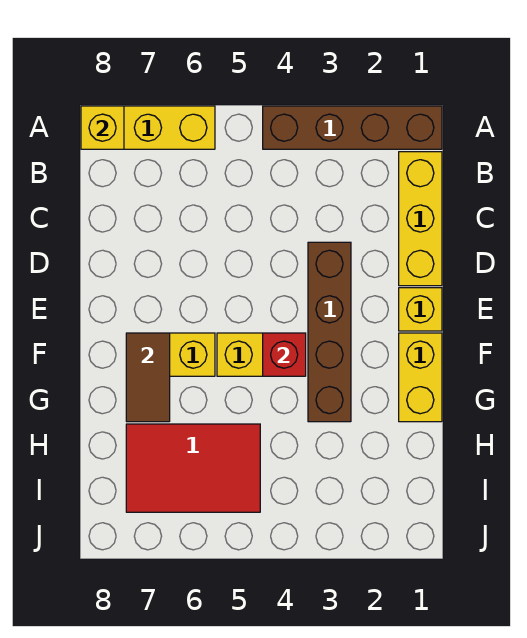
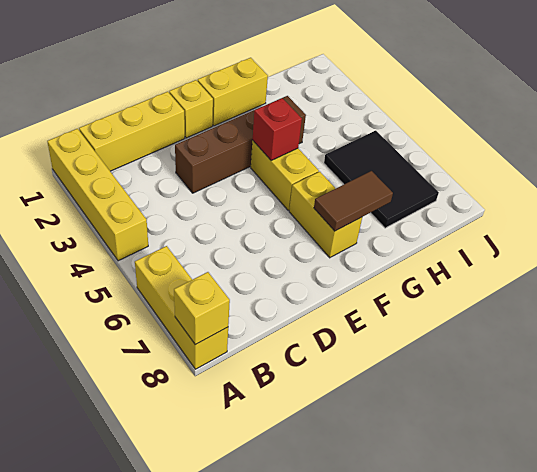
brown 1x4 brick [263,106,442,149] -> yellow 1x4 brick [47,129,148,261]
red 2x3 tile [126,424,260,512] -> black 2x3 tile [324,131,439,228]

